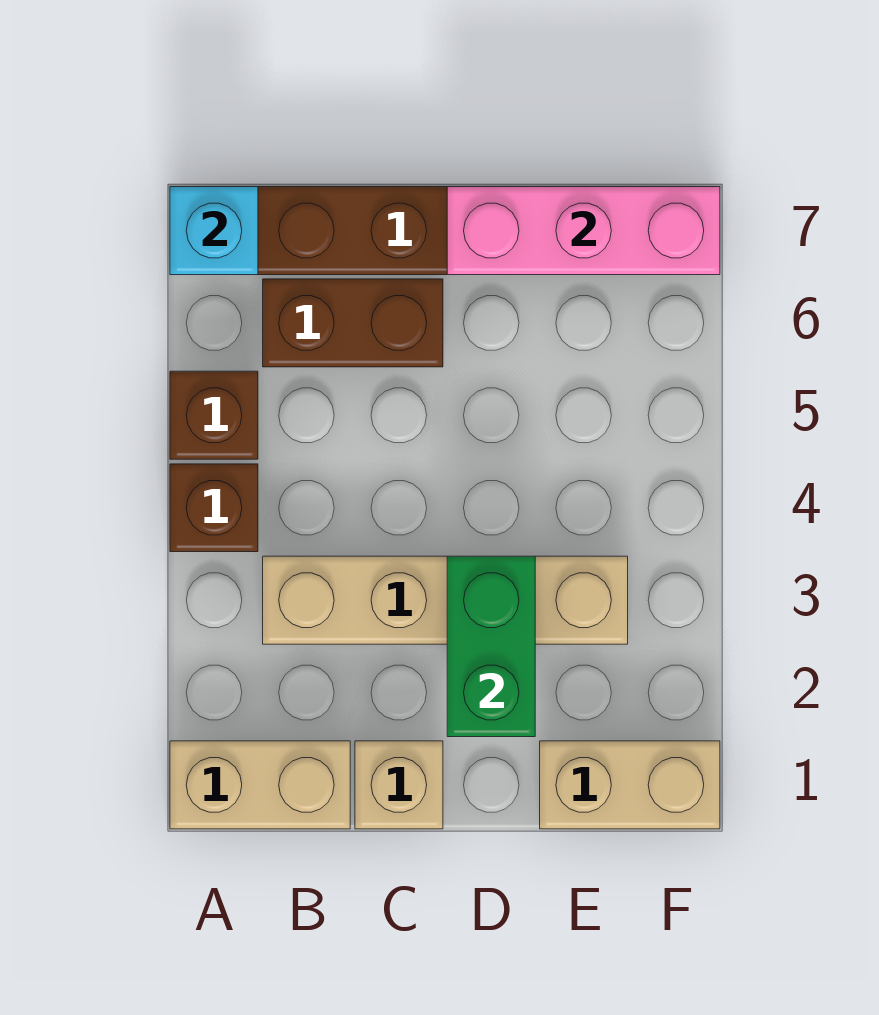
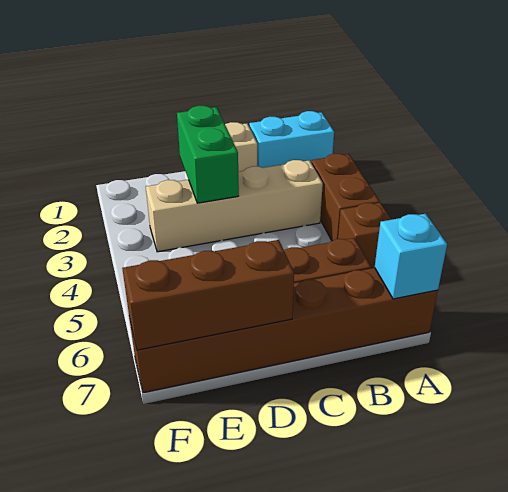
tan 1x2 brick [170,741,350,829] -> cyan 1x2 brick [249,111,334,168]
brown 1x1 brick [170,464,258,552] -> brown 1x2 brick [311,154,380,241]
pink 1x3 brick [447,187,720,275] -> brown 1x3 brick [122,240,294,350]
tan 1x2 brick [540,741,720,829] -> none

